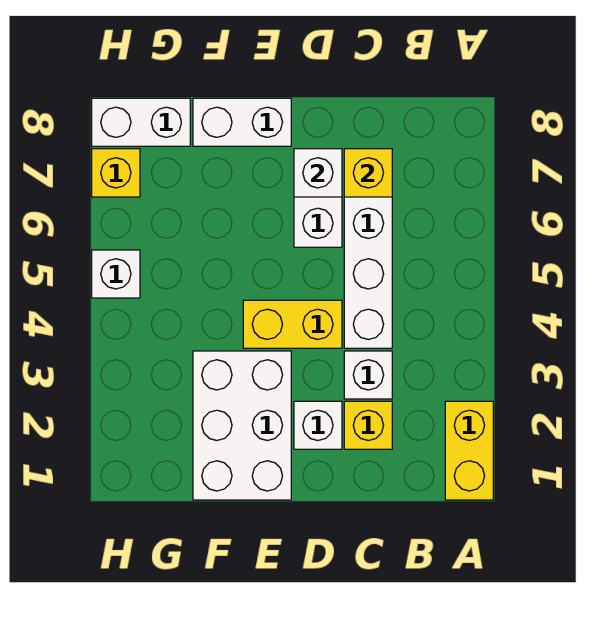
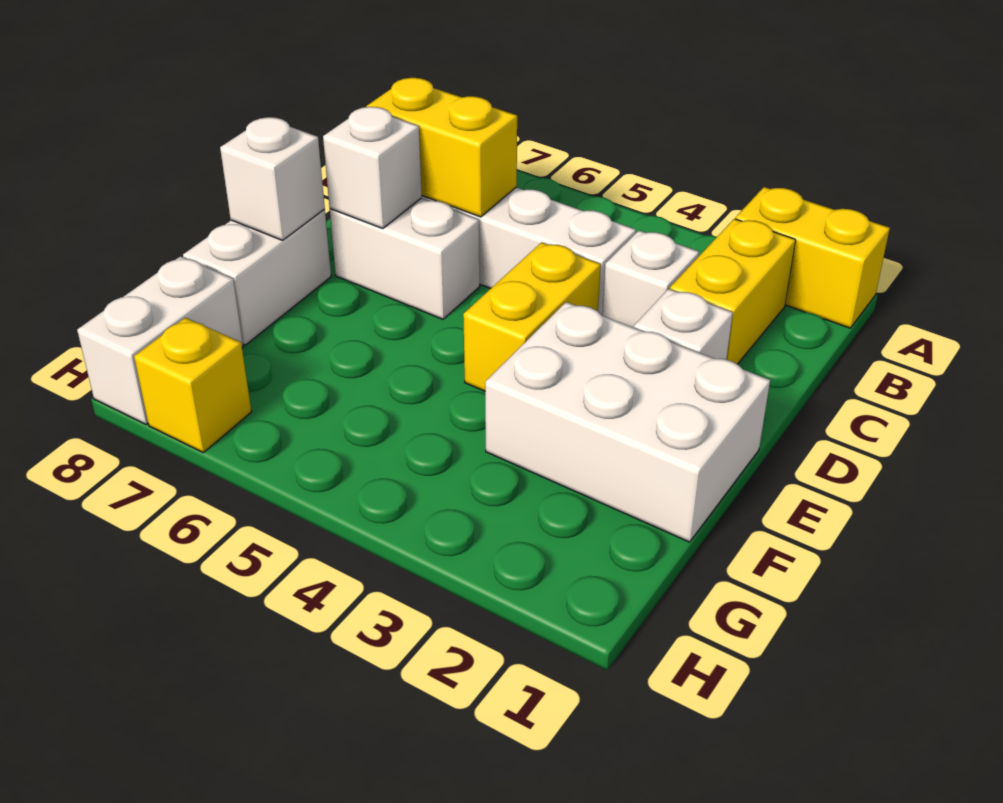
yellow 1x1 brick [344,401,392,449] -> yellow 1x2 brick [670,219,796,364]
yellow 1x1 brick [344,149,392,197] -> yellow 1x2 brick [366,78,517,217]
white 1x1 brick [92,250,140,298] -> white 1x1 brick moved to [220,117,325,240]

